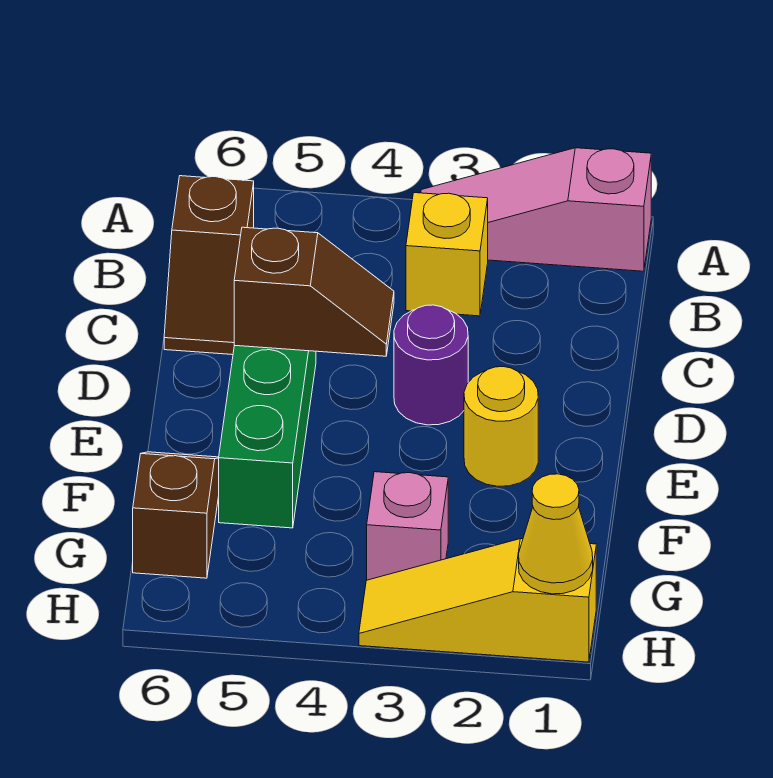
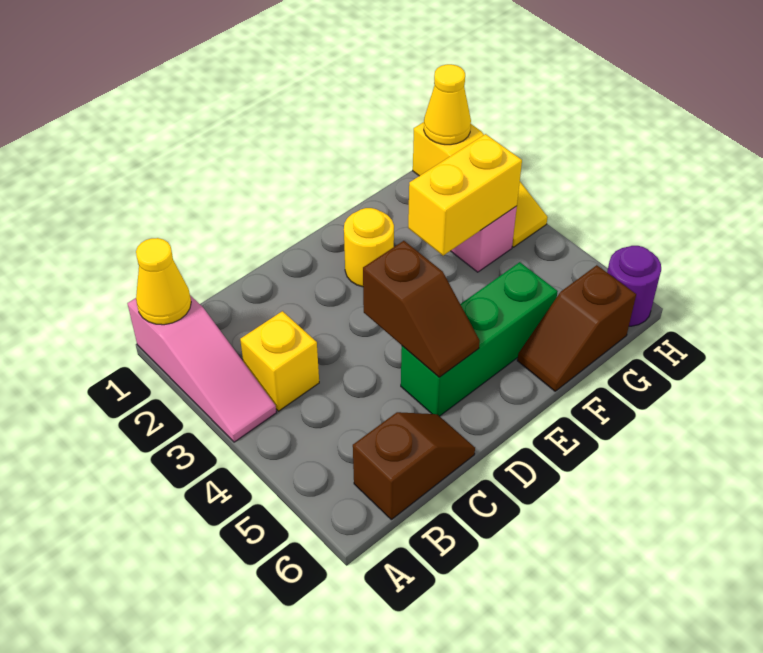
none -> yellow 1x1 cone [136,238,191,325]
purple 1x1 round brick [394,305,468,425] -> purple 1x1 round brick moved to [607,246,661,326]
brown 1x2 slope [234,227,394,356] -> brown 1x2 slope turned to [363,241,480,377]
none -> yellow 1x2 brick [408,134,522,256]

